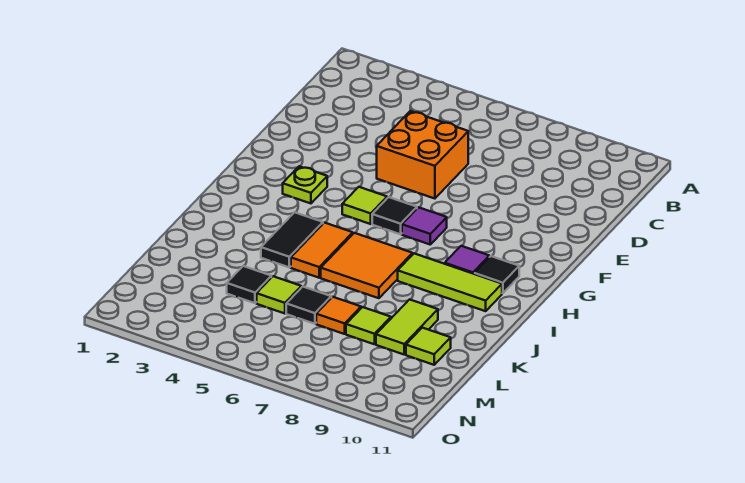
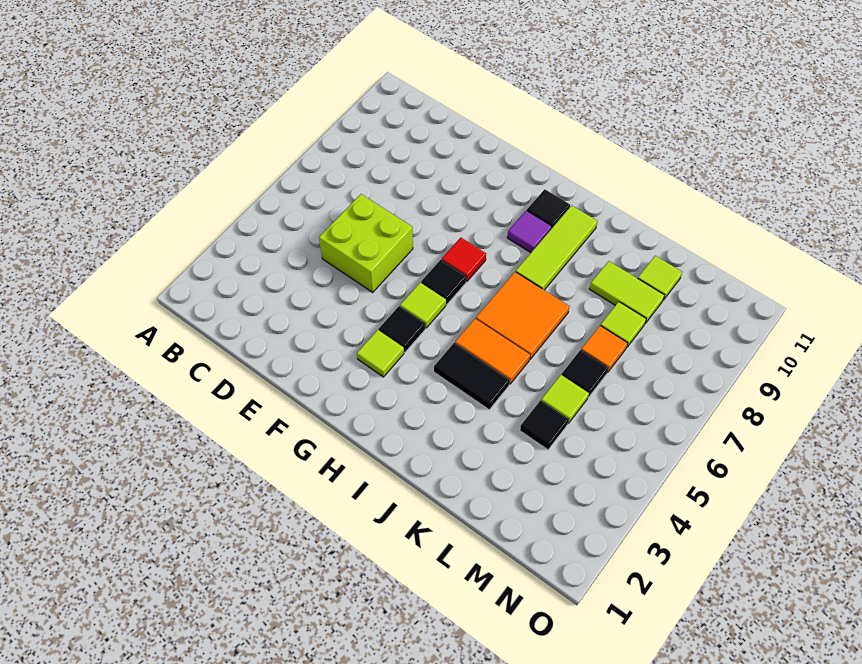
orange 2x2 brick [377,111,468,199] -> lime 2x2 brick [319,194,413,292]
lime 1x1 plate [283,166,327,203] -> lime 1x1 tile [357,330,404,377]
none -> black 1x1 tile [379,306,425,352]
purple 1x1 tile [402,207,447,244] -> red 1x1 tile [442,238,486,282]

